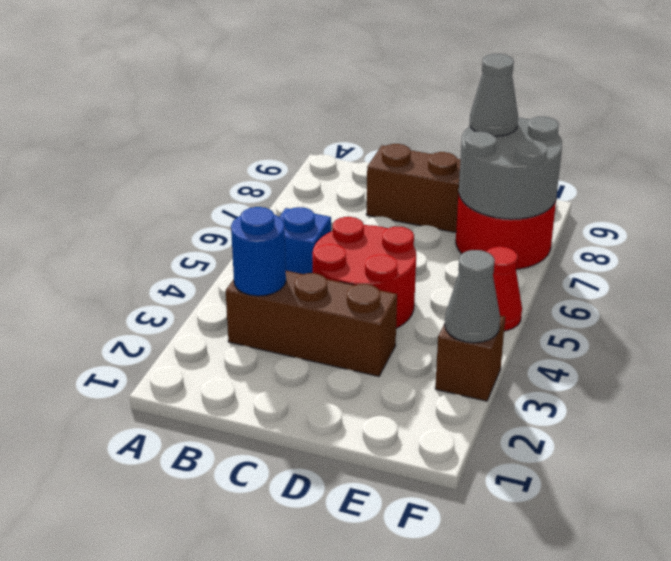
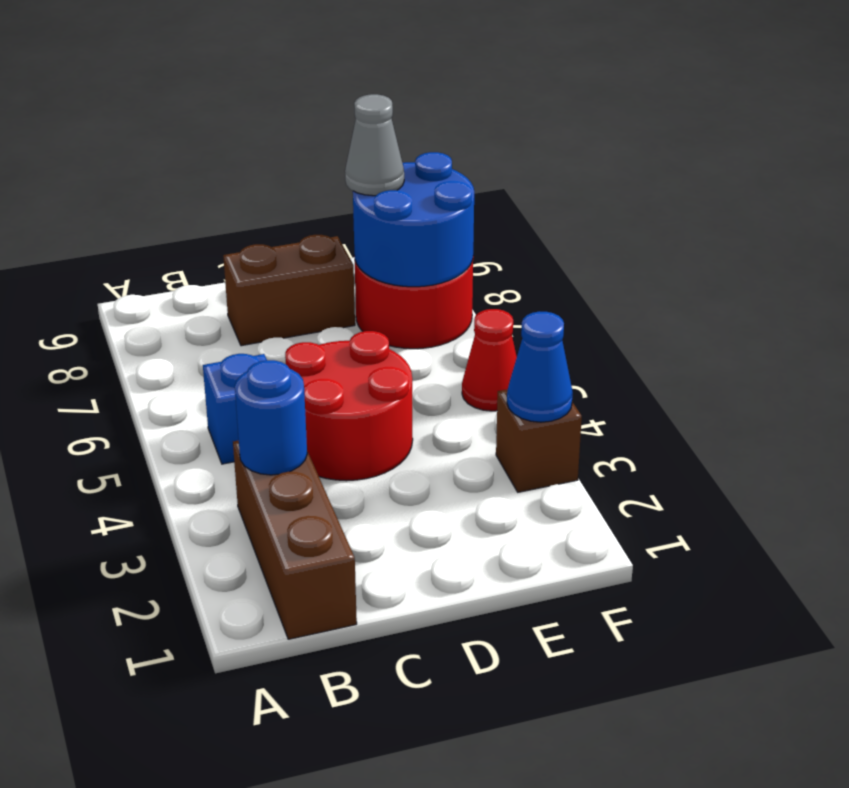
brown 1x3 brick [226,271,397,376] -> brown 1x3 brick turned to [233,440,357,639]
grey 2x2 round brick [459,117,562,219] -> blue 2x2 round brick [353,152,474,287]
grey 1x1 cone [445,250,500,343] -> blue 1x1 cone [507,311,573,422]

